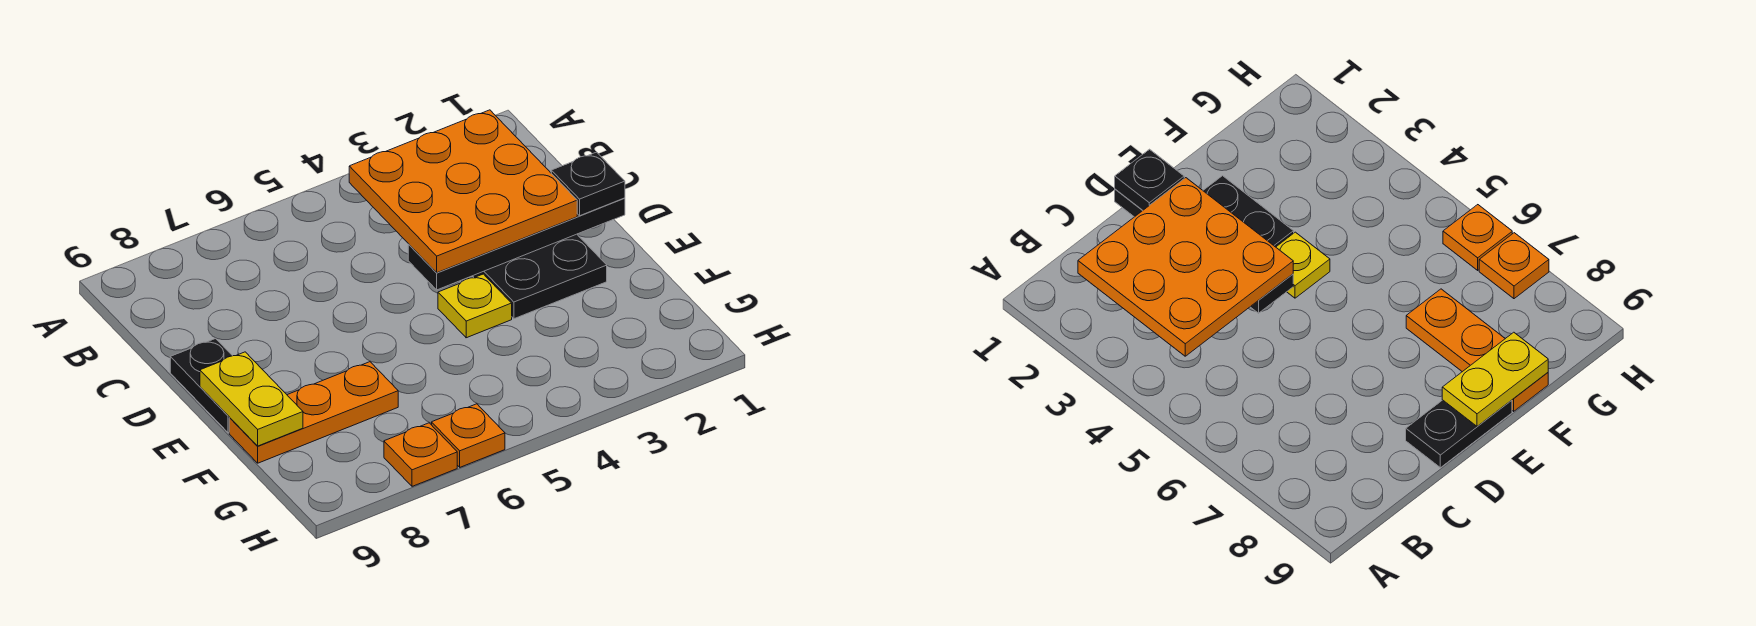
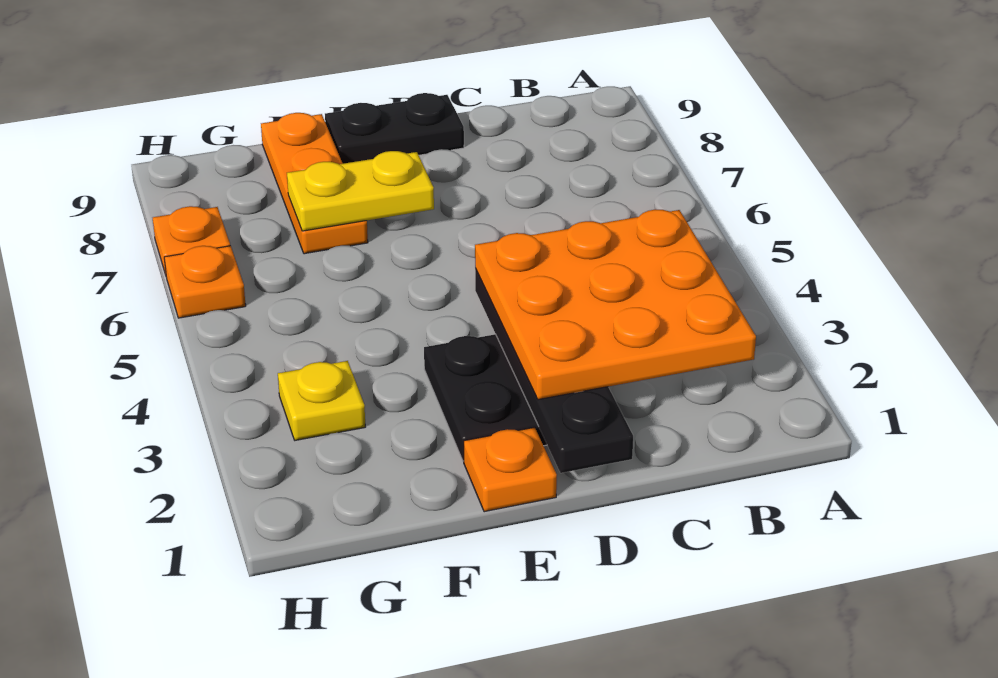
black 1x1 plate [551,152,625,216] -> none
none -> orange 1x1 plate [464,427,557,512]
yellow 1x1 plate [438,274,512,338] -> yellow 1x1 plate moved to [278,361,365,440]
yellow 1x2 plate [200,352,303,446] -> yellow 1x2 plate moved to [287,151,434,231]

